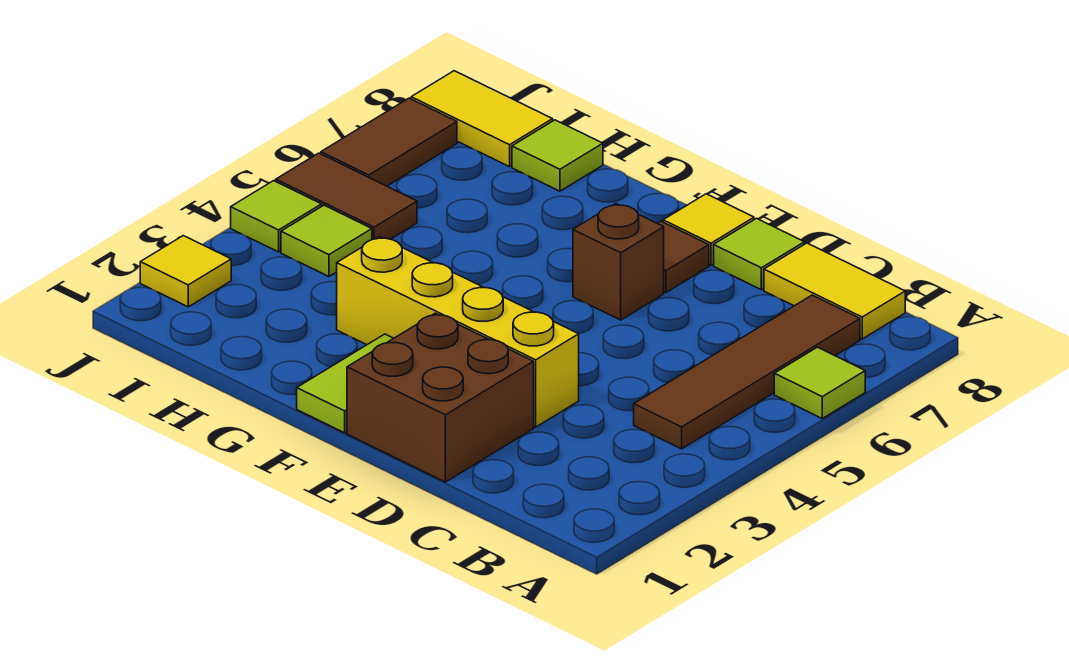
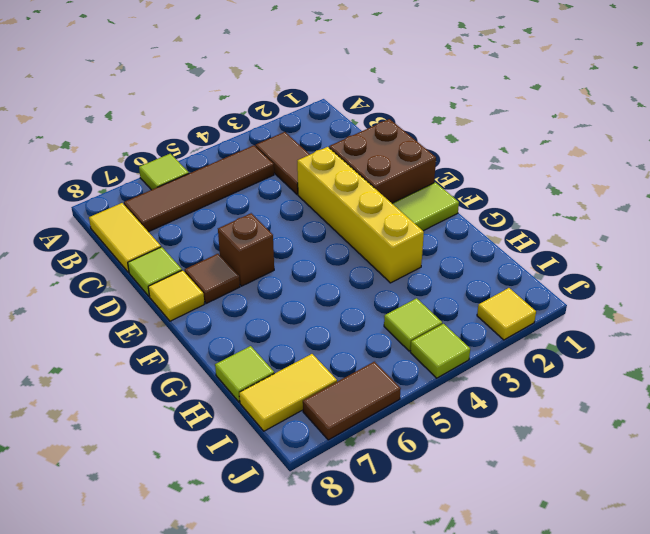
brown 1x2 tile [276,153,417,240] -> brown 1x2 tile moved to [255,132,310,194]
yellow 1x2 tile [411,71,553,167] -> yellow 1x2 tile turned to [239,354,337,431]

